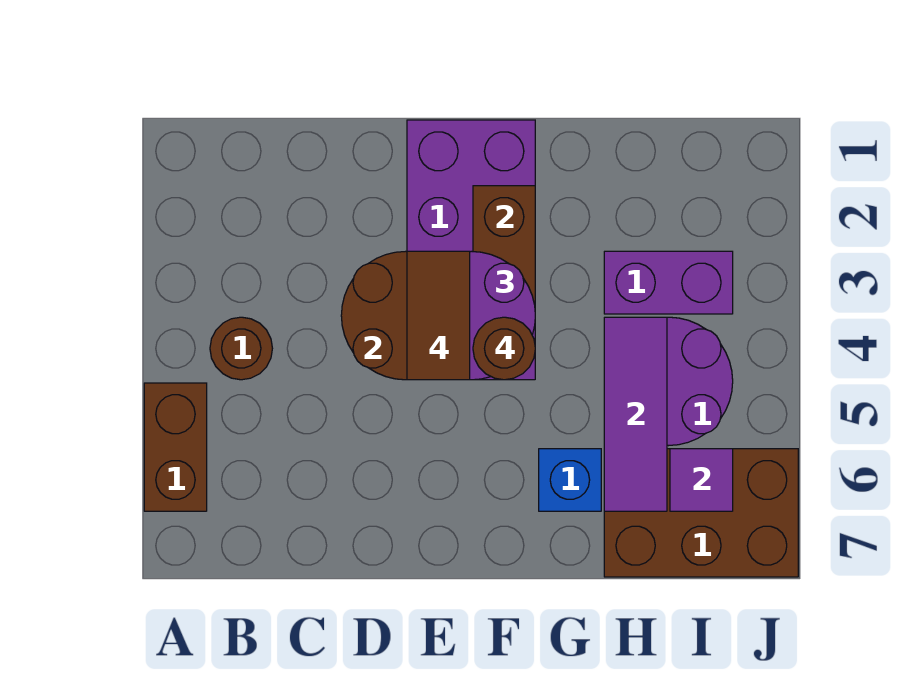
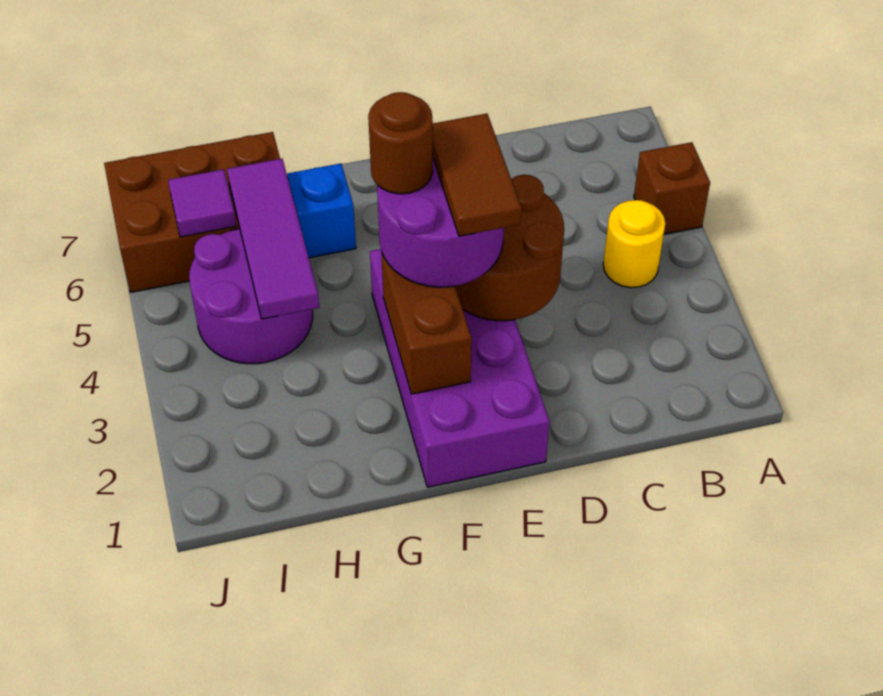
brown 1x2 brick [144,383,207,511] -> brown 1x1 brick [634,142,710,234]
brown 1x1 round brick [210,317,272,380] -> yellow 1x1 round brick [603,200,665,288]
purple 1x2 brick [604,251,733,314] -> none

